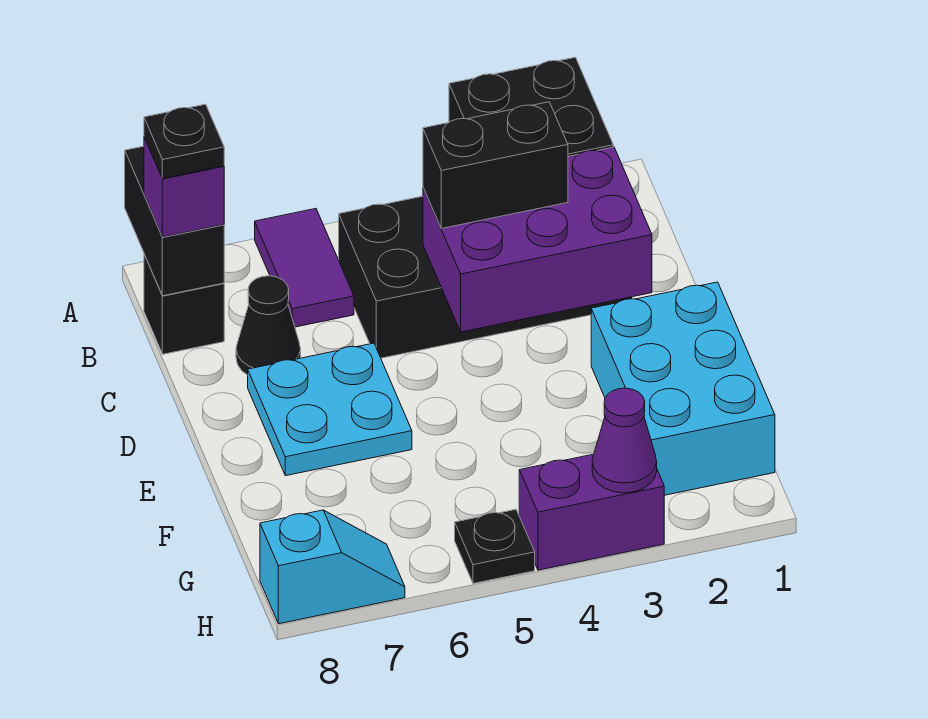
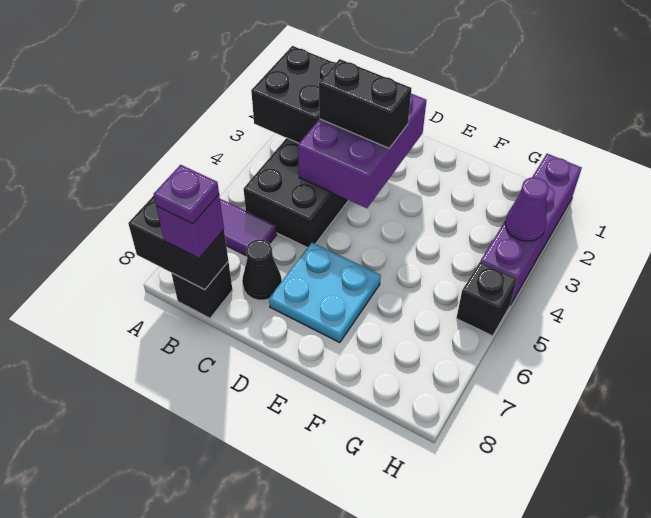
black 1x1 plate [144,104,224,179] -> purple 1x1 plate [154,165,219,224]
black 1x2 brick [423,102,568,229] -> black 1x2 brick turned to [319,59,411,148]
cyan 2x3 brick [591,282,775,495] -> none
purple 1x2 brick [519,454,664,570] -> purple 1x4 brick [481,154,582,305]
black 1x1 plate [455,509,535,584] -> black 1x1 brick [456,262,517,336]
cyan 1x2 slope [260,510,405,624] -> none

